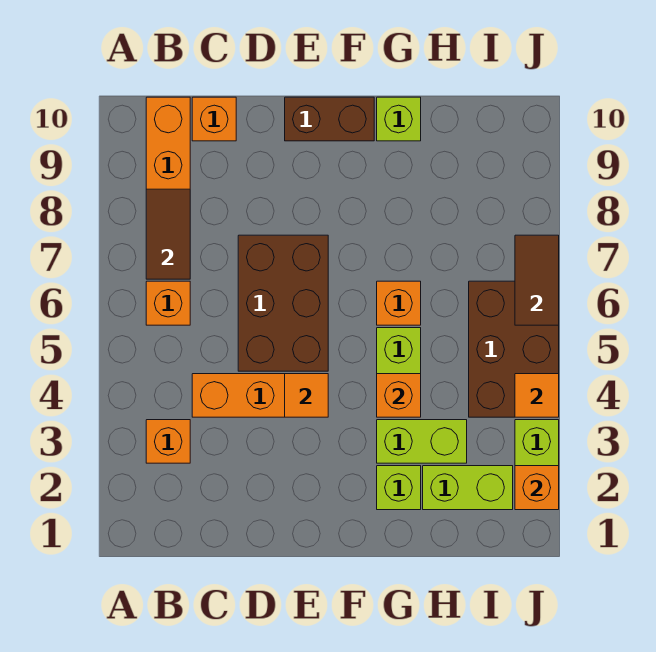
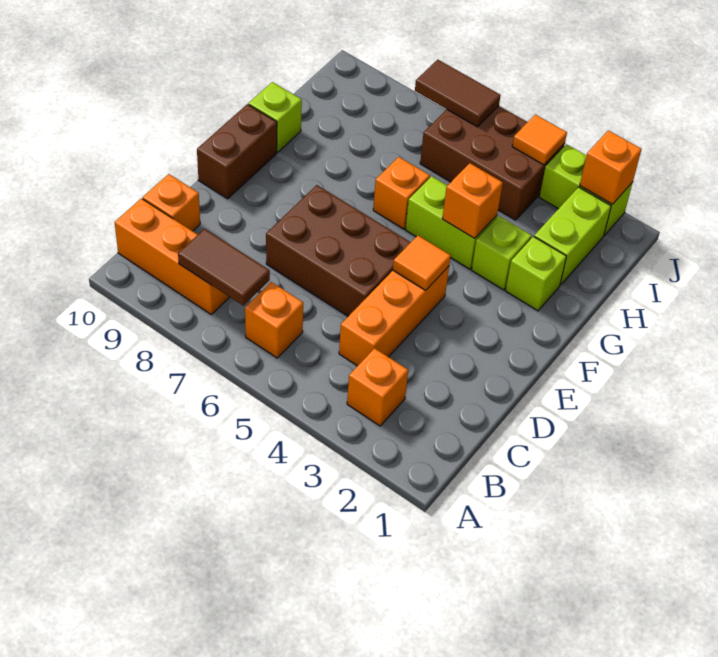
lime 1x2 brick [377,420,467,463] -> lime 1x1 brick [472,216,532,290]

